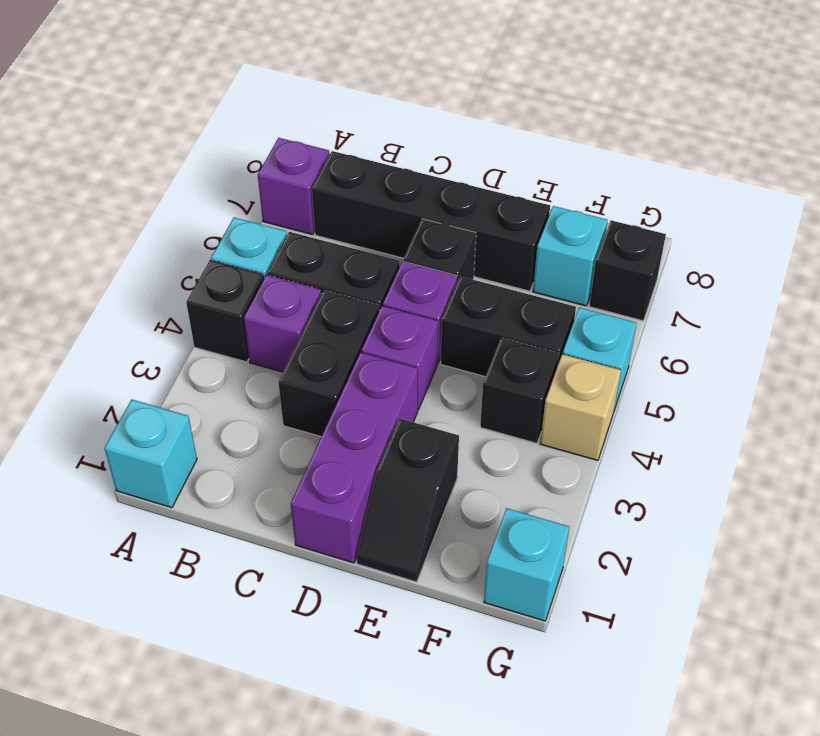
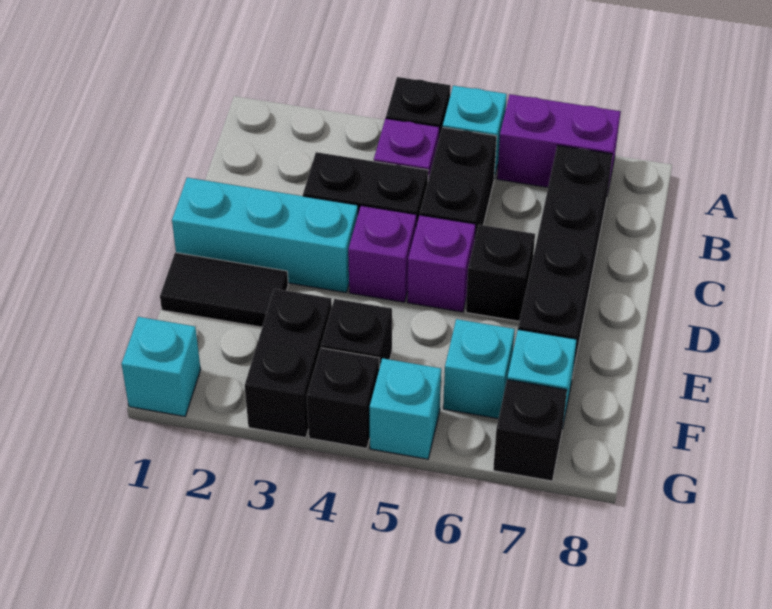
cyan 1x1 brick [104,400,197,508] -> cyan 1x1 brick moved to [443,319,515,419]
purple 1x1 brick [258,138,329,235] -> purple 1x2 brick [497,94,621,190]
purple 1x3 brick [291,352,418,563] -> cyan 1x3 brick [172,178,358,293]
black 1x2 slope [357,419,459,582] -> black 1x2 tile [160,253,288,327]
black 1x2 brick [441,277,576,377] -> black 1x2 brick moved to [245,289,332,438]
tan 1x1 brick [540,354,621,460] -> black 1x1 brick [307,348,379,448]

